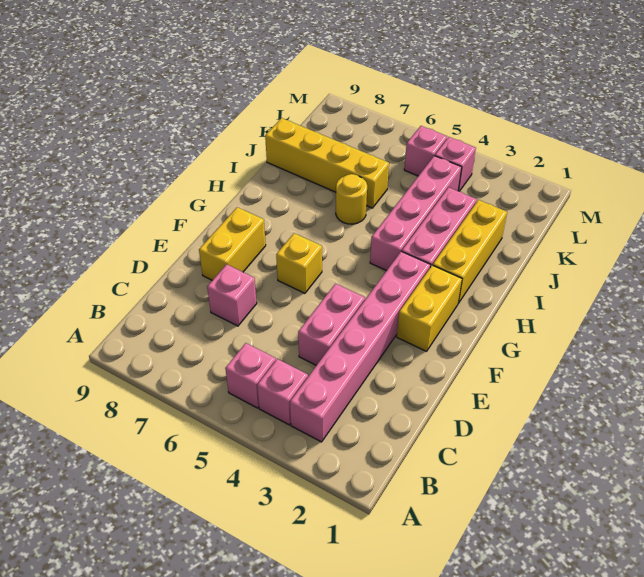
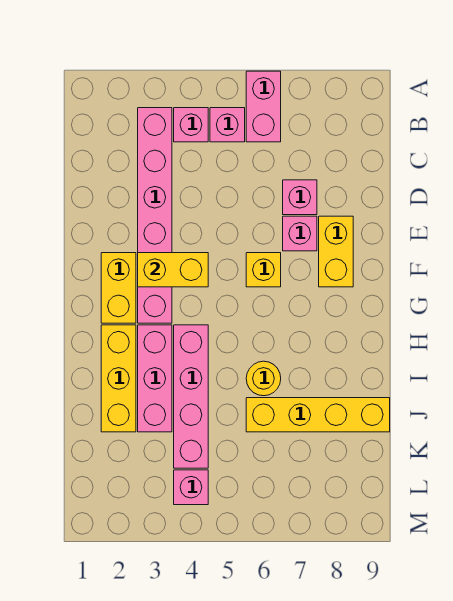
pink 1x2 brick [298,284,365,365] -> pink 1x2 brick moved to [246,71,281,142]
none -> yellow 1x2 brick [138,253,208,287]
pink 1x1 brick [404,126,447,176] -> pink 1x1 brick moved to [283,216,317,251]

